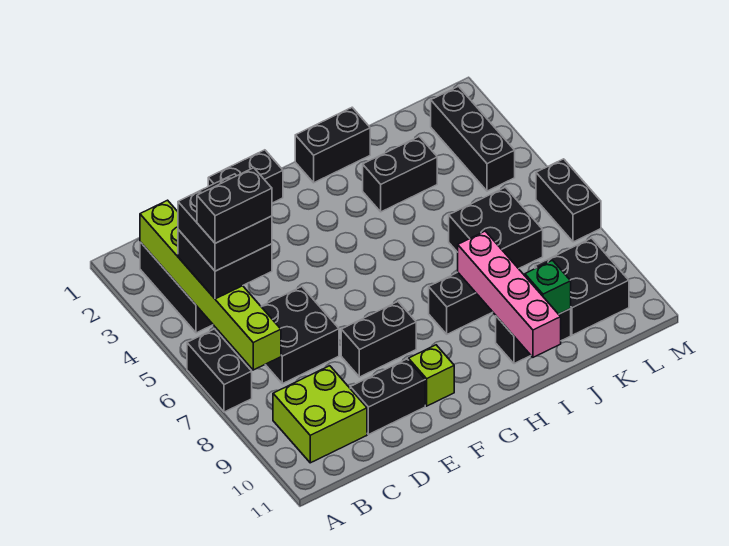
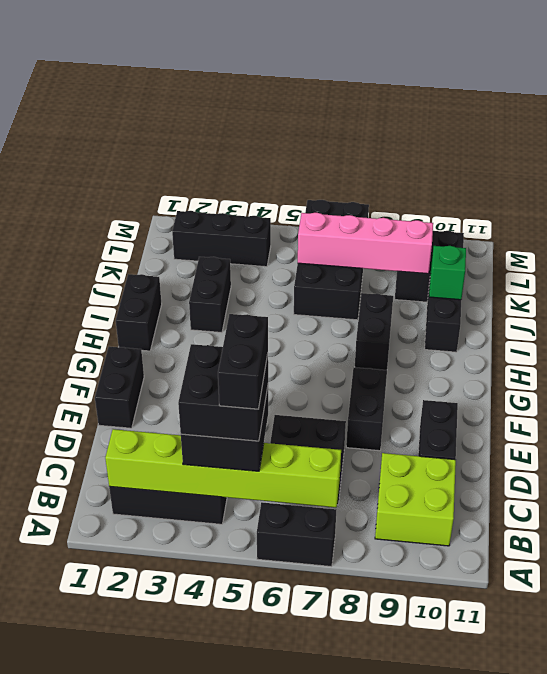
lime 1x1 brick [409,345,454,406] -> none
pink 1x4 brick [458,231,561,357] -> pink 1x4 brick moved to [298,213,433,274]

